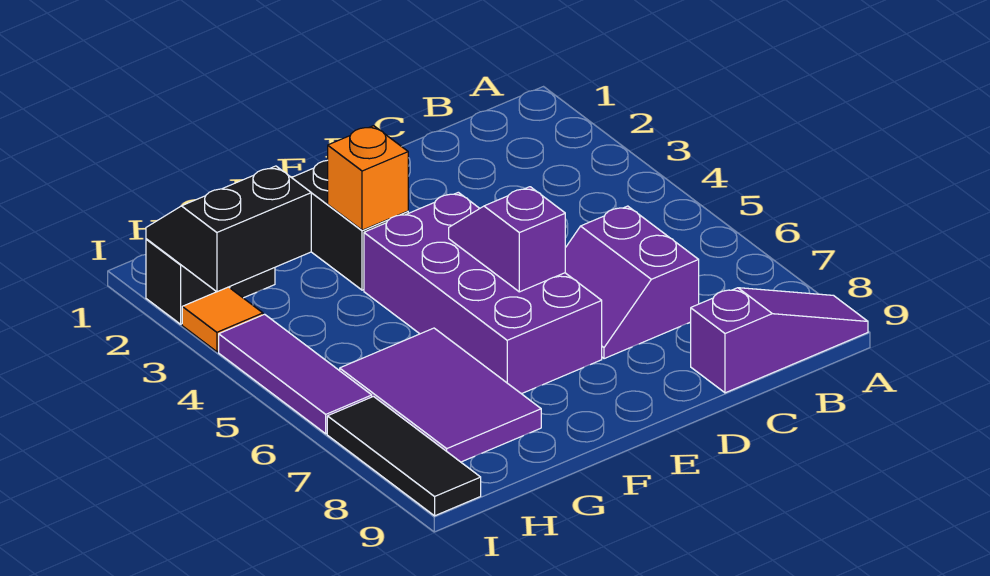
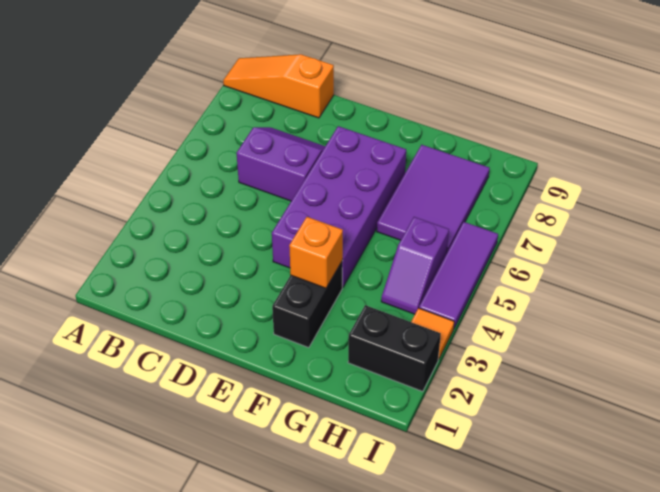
purple 1x3 slope [691,288,868,393] -> orange 1x3 slope [223,54,334,118]
purple 2x2 slope [565,206,699,359] -> purple 2x2 slope turned to [237,127,325,201]
purple 1x2 slope [449,187,565,292] -> purple 1x2 slope moved to [381,217,449,314]
black 2x2 slope [146,166,311,292] -> none
black 1x3 tile [327,397,481,516] -> none

